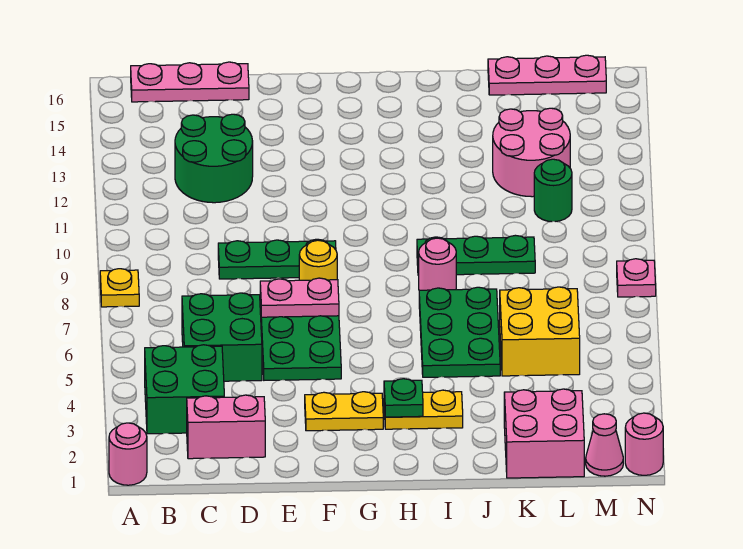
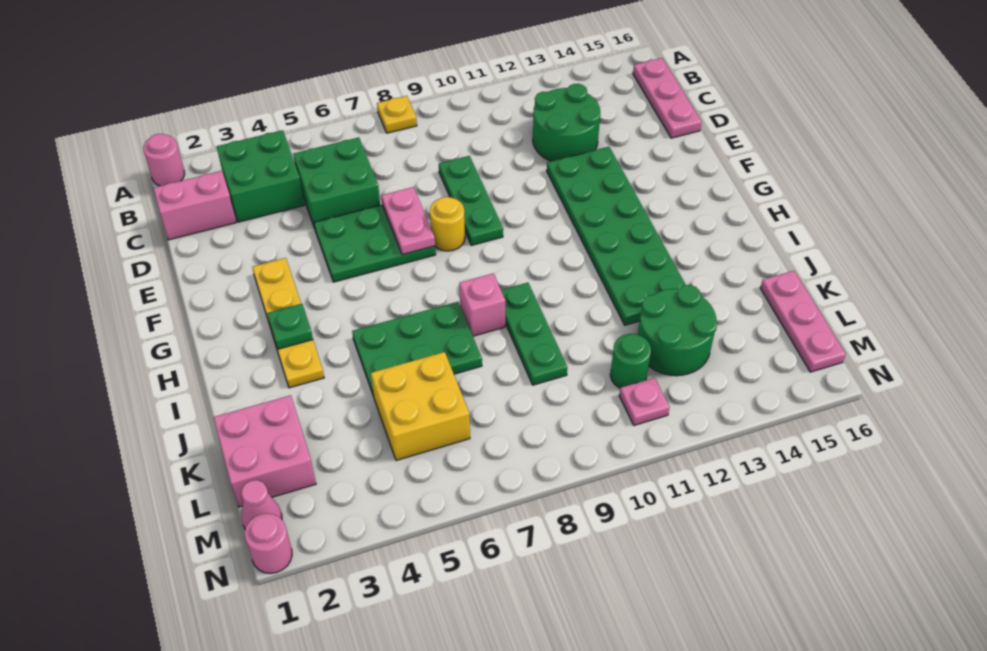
pink 1x2 brick [187,395,265,459] -> pink 1x2 brick turned to [153,171,236,240]
none -> green 2x6 plate [547,147,686,325]
pink 1x1 round brick [419,238,456,290] -> pink 1x1 brick [459,274,505,336]
pink 2x2 round brick [493,108,570,197] -> green 2x2 round brick [638,285,717,376]
pink 1x1 plate [617,259,656,297] -> pink 1x1 plate moved to [619,378,670,425]

